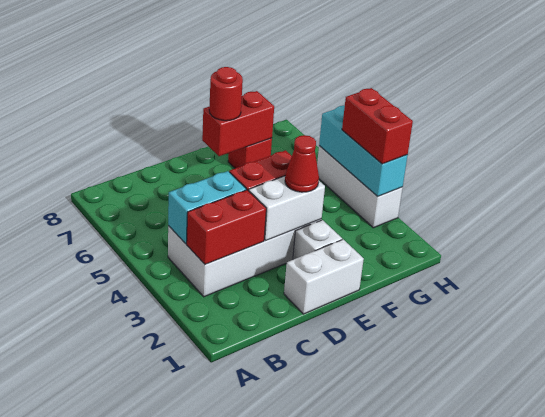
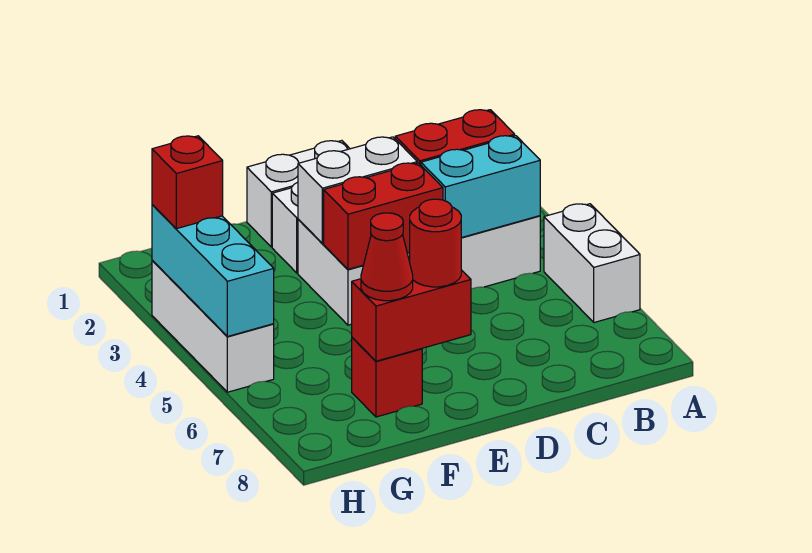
none -> white 1x2 brick [544,204,640,322]
red 1x1 cone [285,135,319,192] -> red 1x1 cone moved to [361,213,413,301]
red 1x2 brick [342,88,413,164] -> red 1x1 brick [152,136,223,229]

